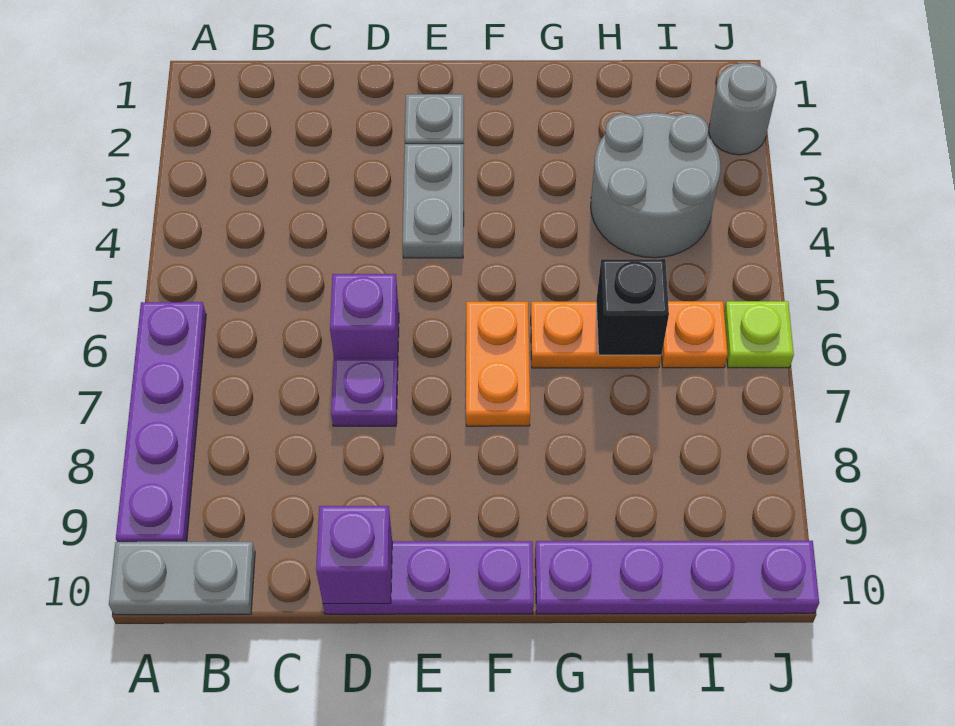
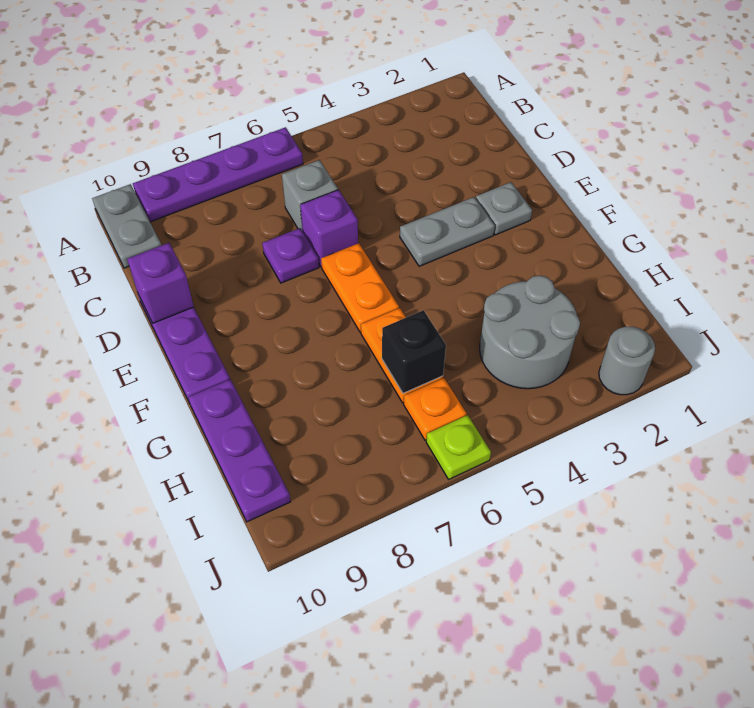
none -> grey 1x1 brick [282,160,338,231]
orange 1x2 plate [466,302,530,426] -> orange 1x2 plate turned to [321,243,399,332]
purple 1x4 plate [535,541,819,614] -> purple 1x3 plate [188,379,291,522]

